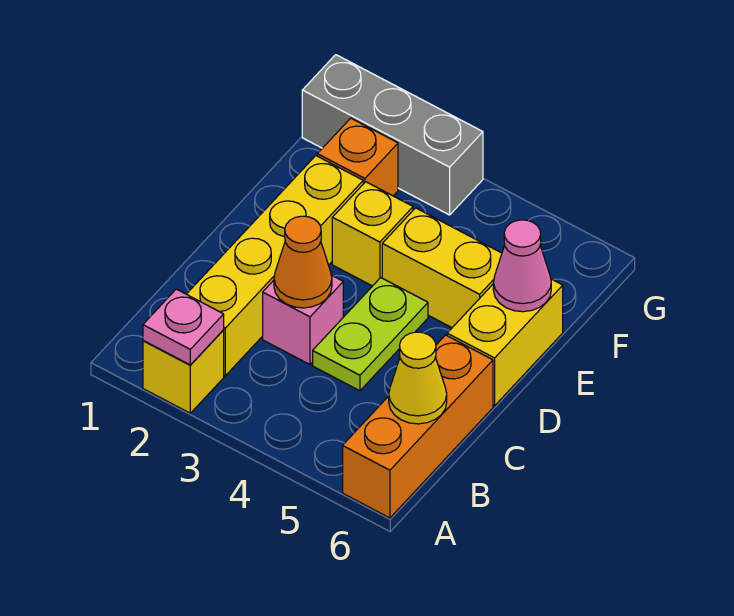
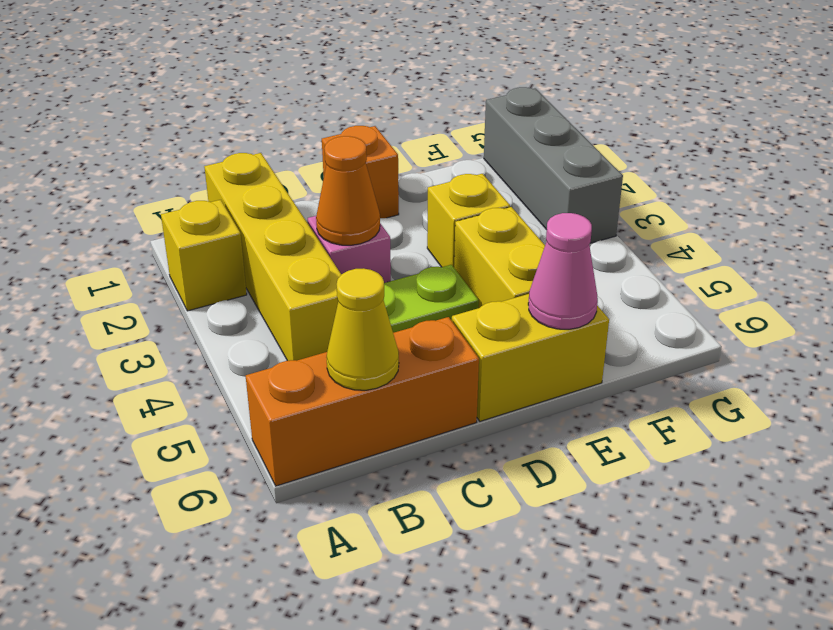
pink 1x1 plate [143,289,224,365] -> none
yellow 1x4 brick [187,156,363,376] -> yellow 1x4 brick turned to [204,153,341,361]
orange 1x1 brick [317,118,398,196] -> orange 1x1 brick moved to [322,126,399,218]

